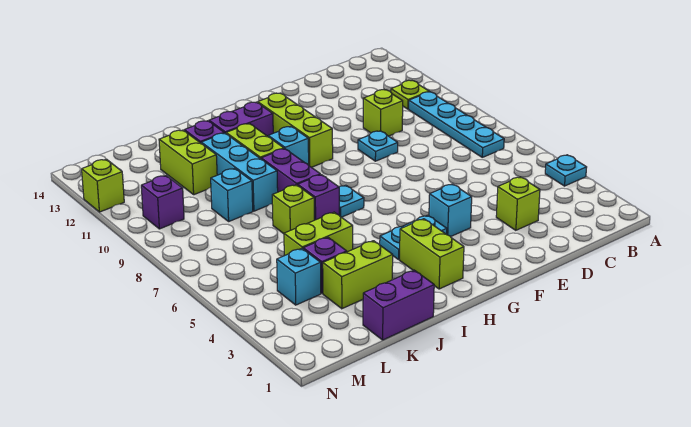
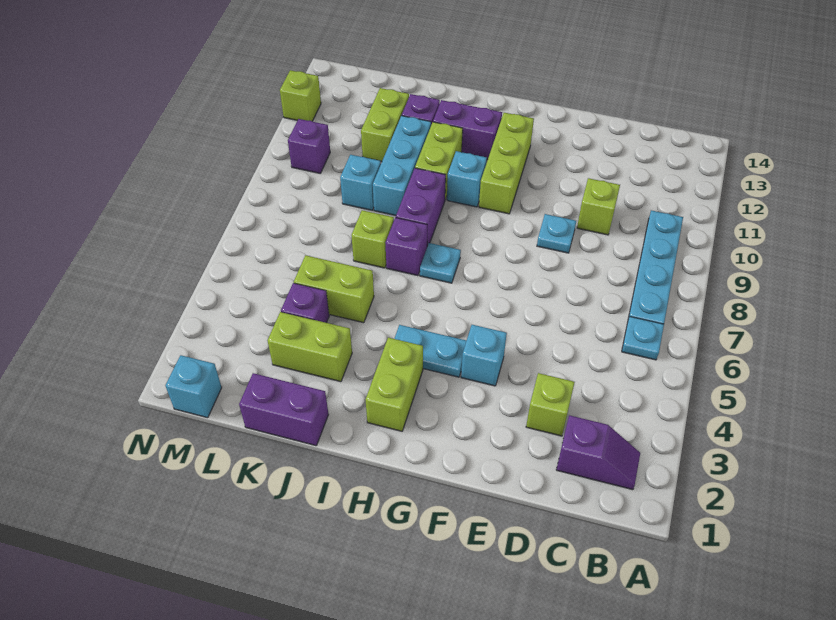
cyan 1x1 plate [545,155,587,186] -> cyan 1x1 plate moved to [622,316,664,360]
none -> purple 1x2 slope [556,415,640,490]
lime 1x1 plate [391,80,429,109] -> none
cyan 1x1 brick [277,248,321,305] -> cyan 1x1 brick moved to [165,355,222,418]

